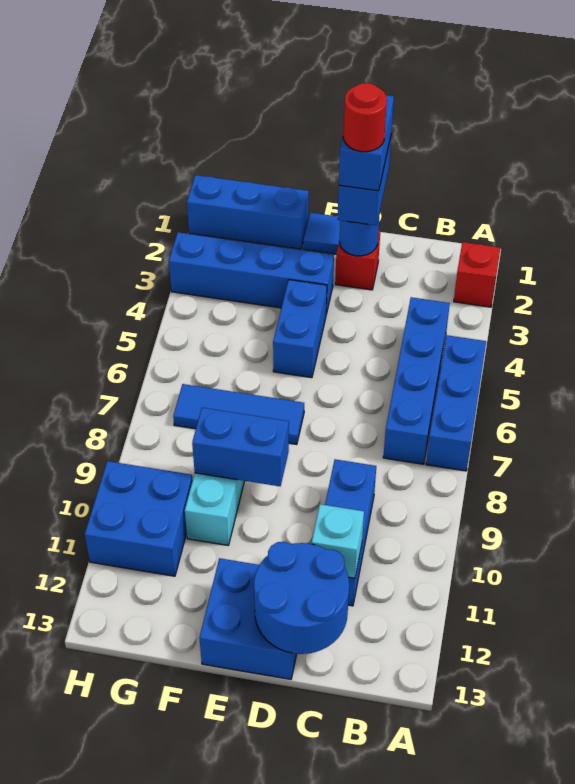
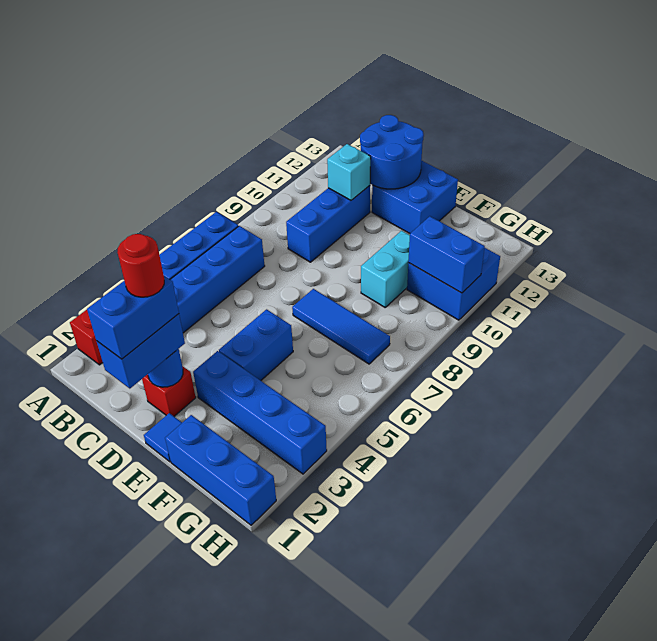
blue 1x2 brick [192,408,289,486] -> blue 1x2 brick moved to [408,216,485,293]

